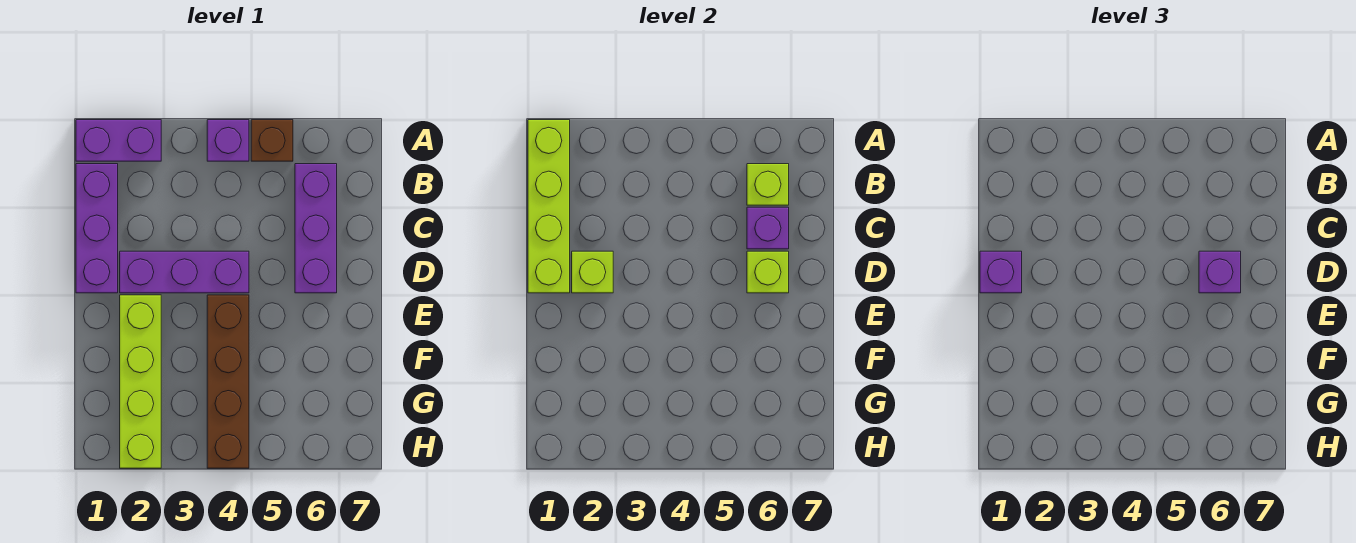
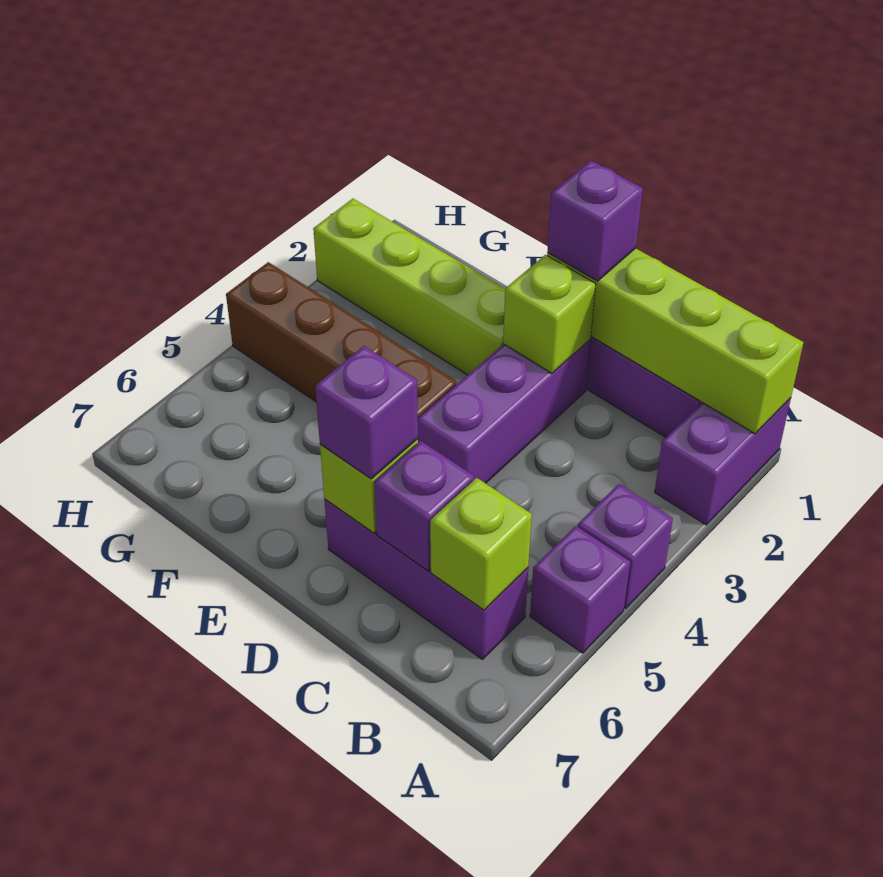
brown 1x1 brick [251,120,293,161] -> purple 1x1 brick [530,526,630,653]

